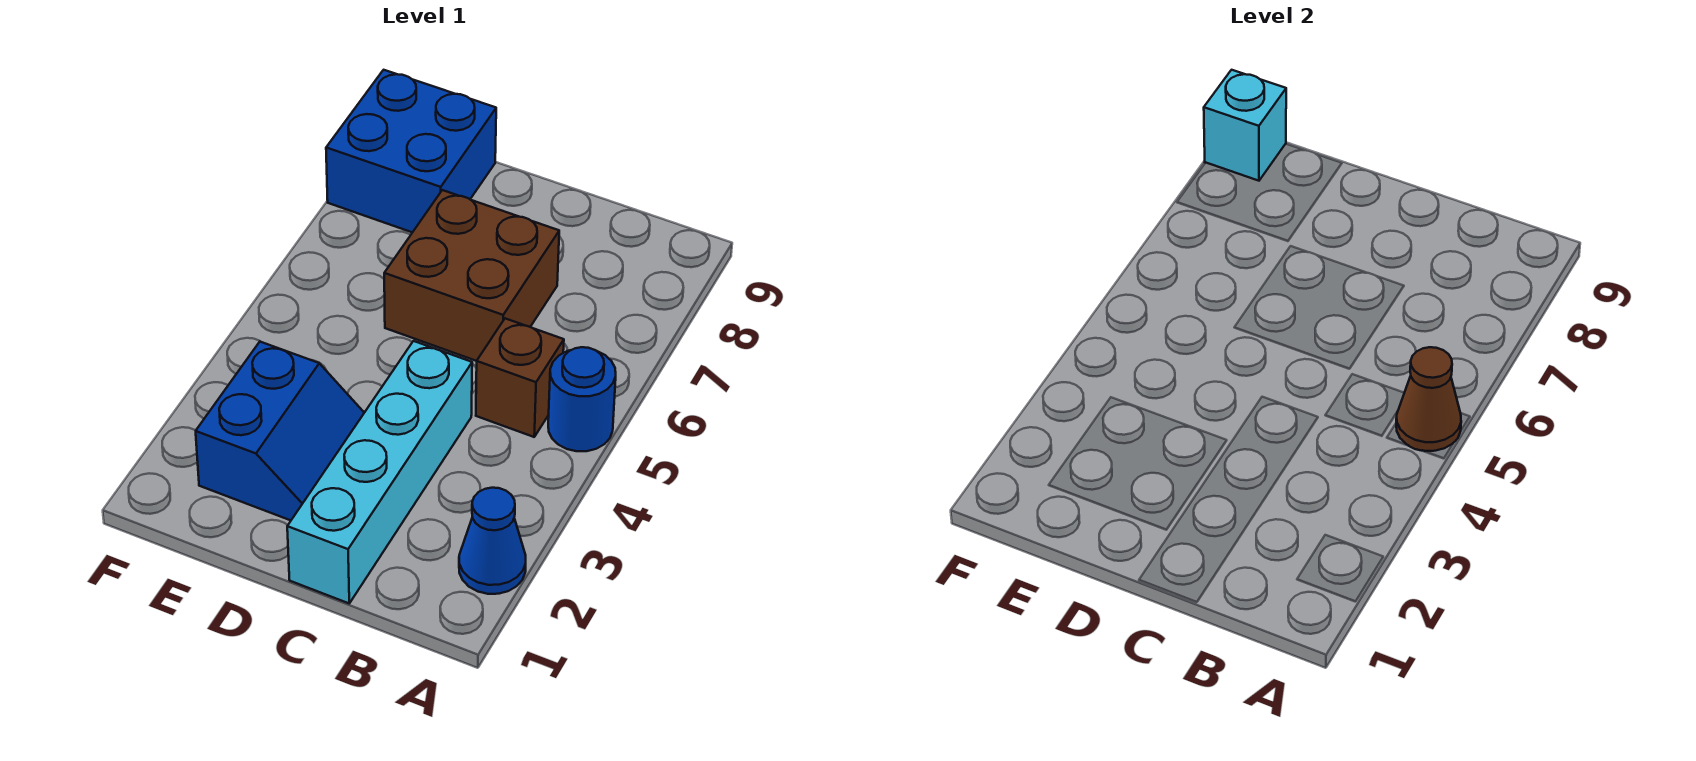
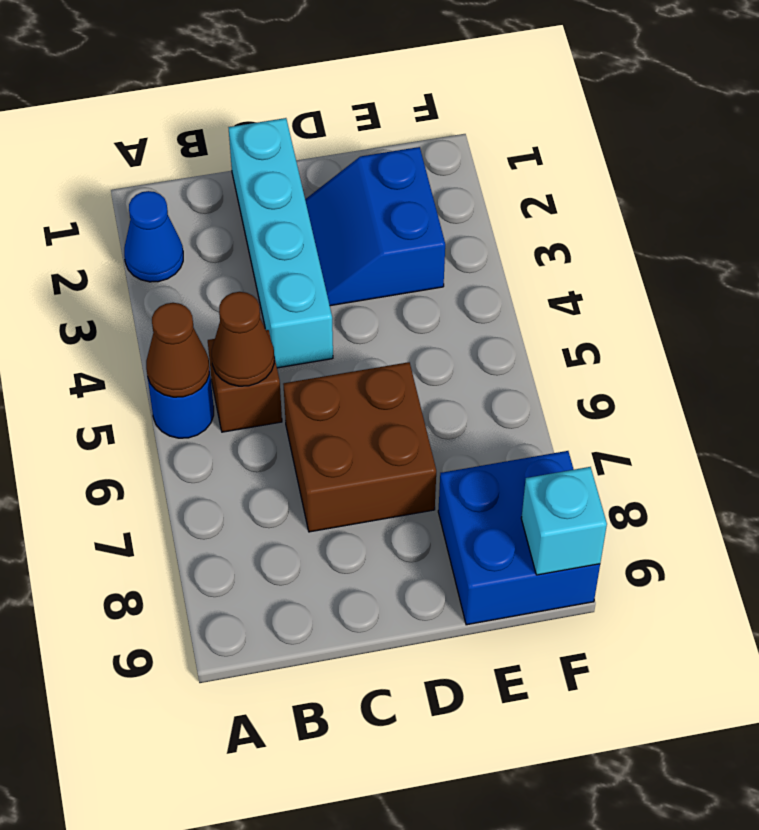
none -> brown 1x1 cone [212,292,274,386]

